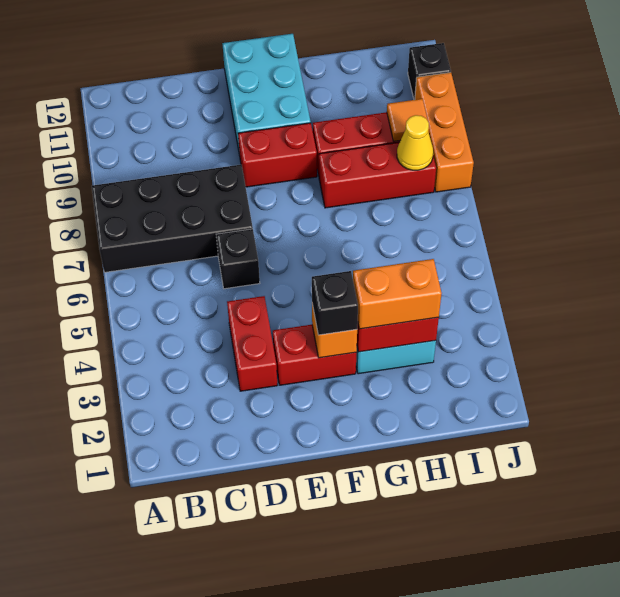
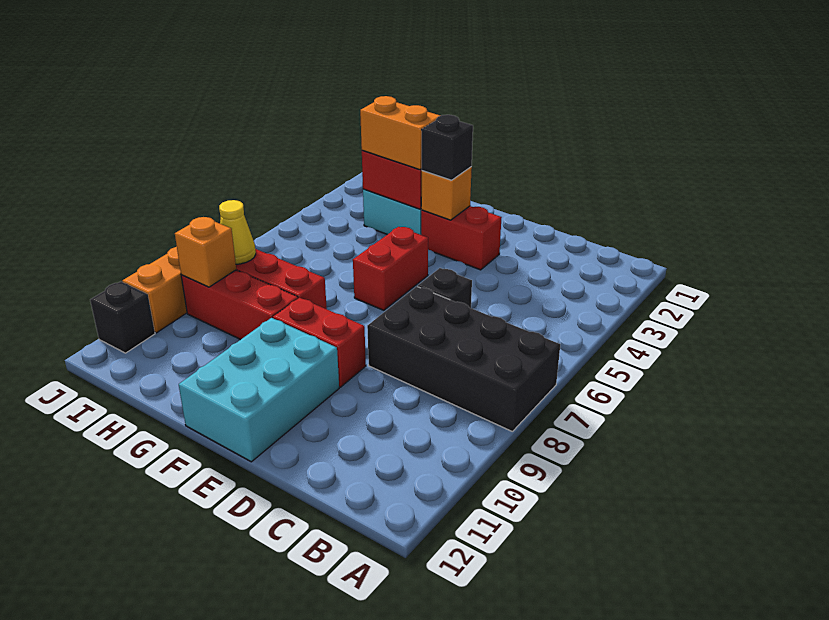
red 1x2 brick [227,296,277,391] -> red 1x2 brick moved to [353,227,428,310]
orange 1x1 tile [387,99,430,141] -> orange 1x1 brick [175,217,236,287]

